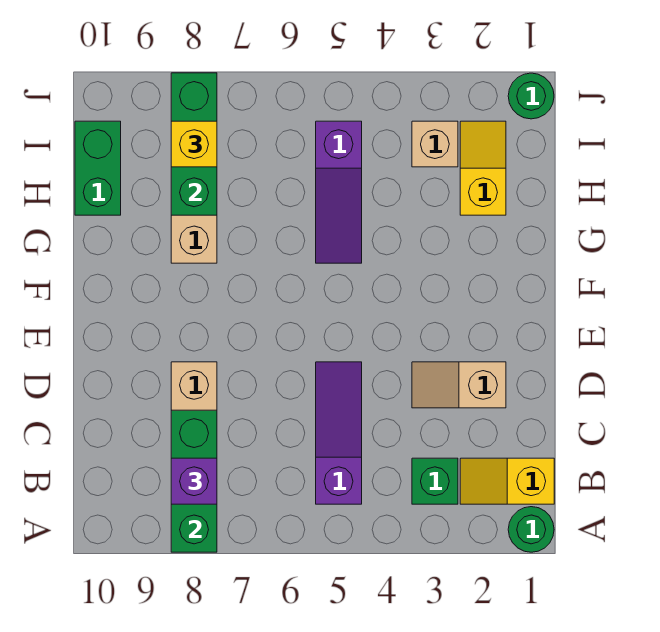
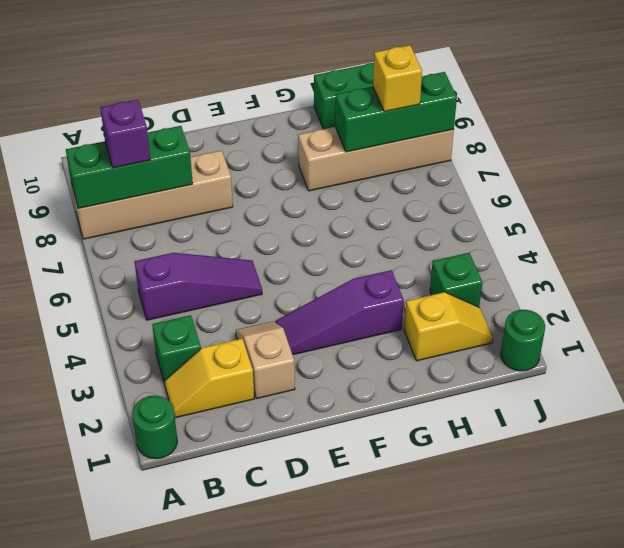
yellow 1x2 slope [460,458,554,504] -> yellow 1x2 slope turned to [164,339,254,418]
purple 1x3 slope [316,121,362,263] -> purple 1x3 slope moved to [275,270,404,355]
tan 1x1 brick [412,121,458,167] -> green 1x1 brick [430,253,482,307]

